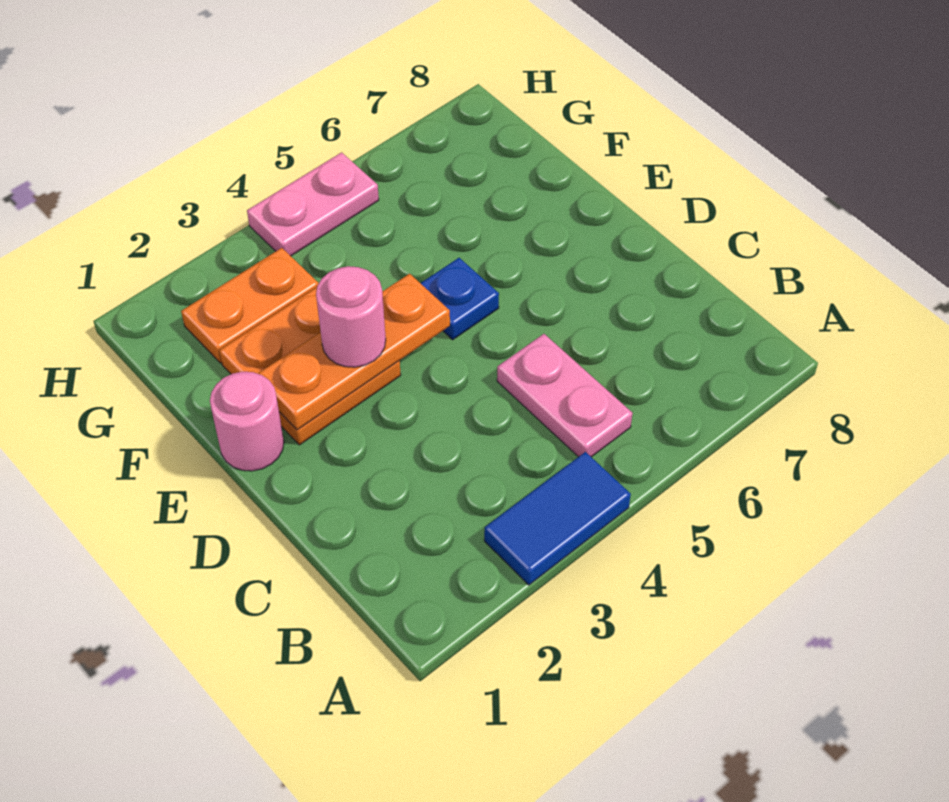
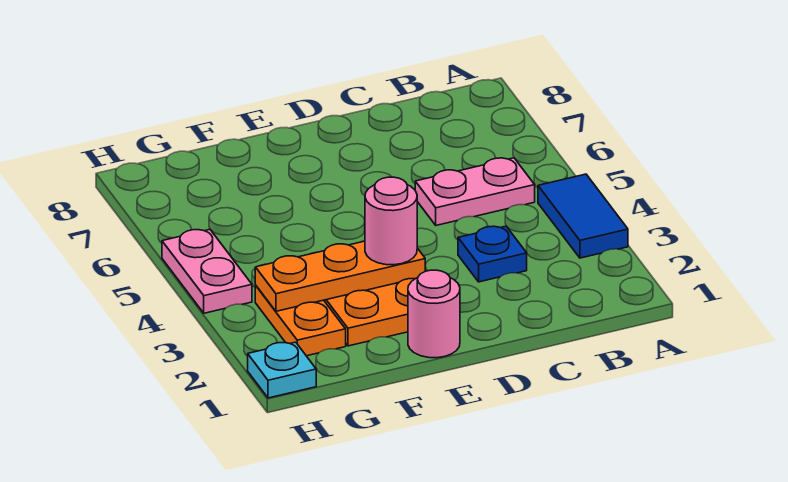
orange 1x3 plate [258,274,450,430] -> orange 1x3 plate turned to [255,241,425,311]
blue 1x1 plate [421,258,499,340] -> blue 1x1 plate moved to [458,226,527,282]
none -> cyan 1x1 plate [248,342,316,398]

